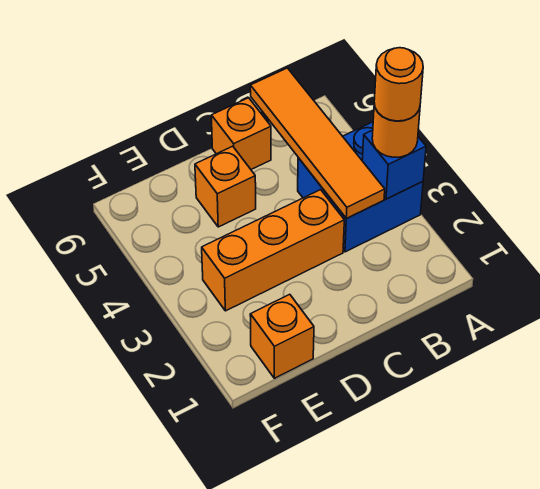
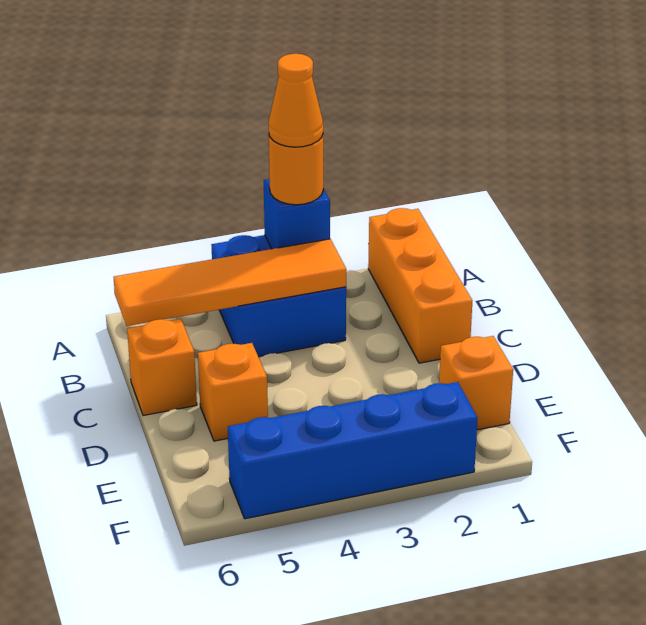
orange 1x1 round brick [374,48,423,121] -> orange 1x1 cone [268,54,323,147]
orange 1x3 brick [202,190,344,311] -> orange 1x3 brick moved to [368,208,472,363]
none -> blue 1x4 brick [228,382,478,519]

